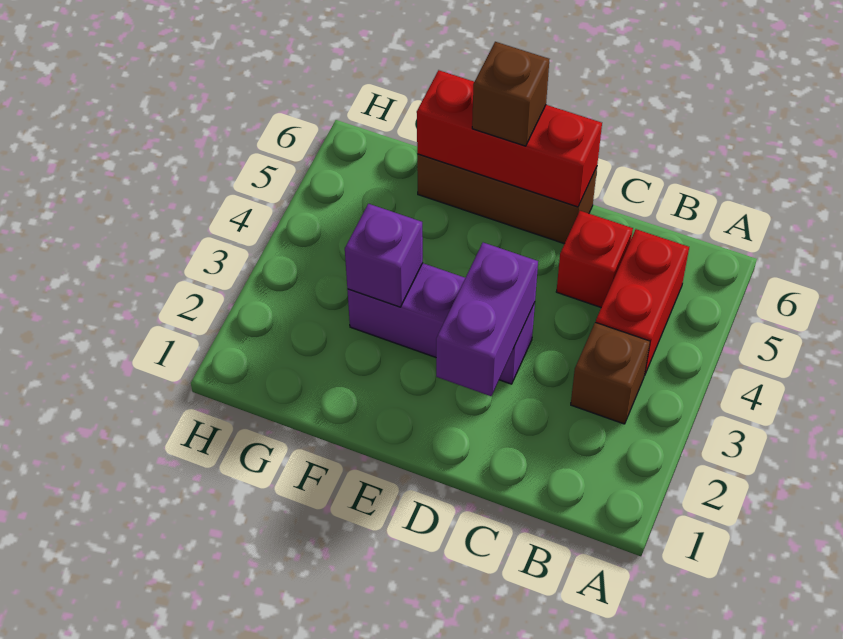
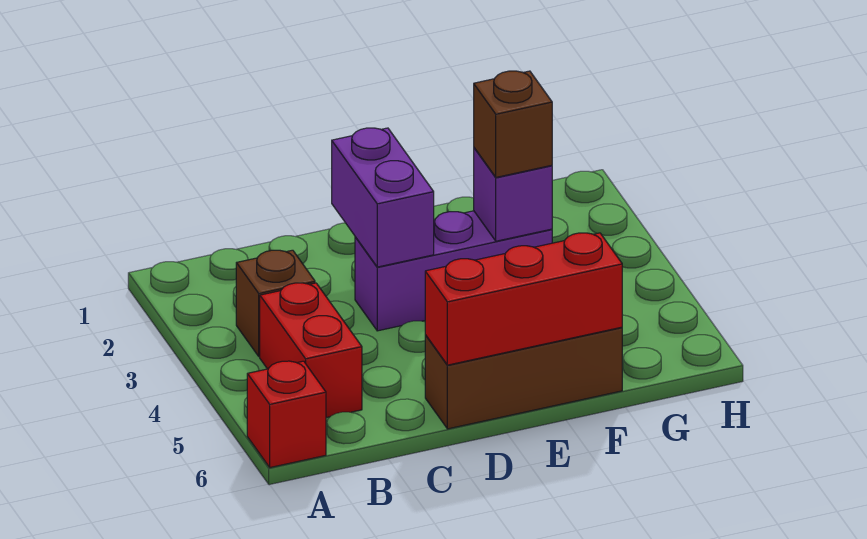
red 1x1 brick [556,211,633,307] -> red 1x1 brick moved to [247,361,326,468]
brown 1x1 brick [472,42,549,146] -> brown 1x1 brick moved to [474,71,552,177]

